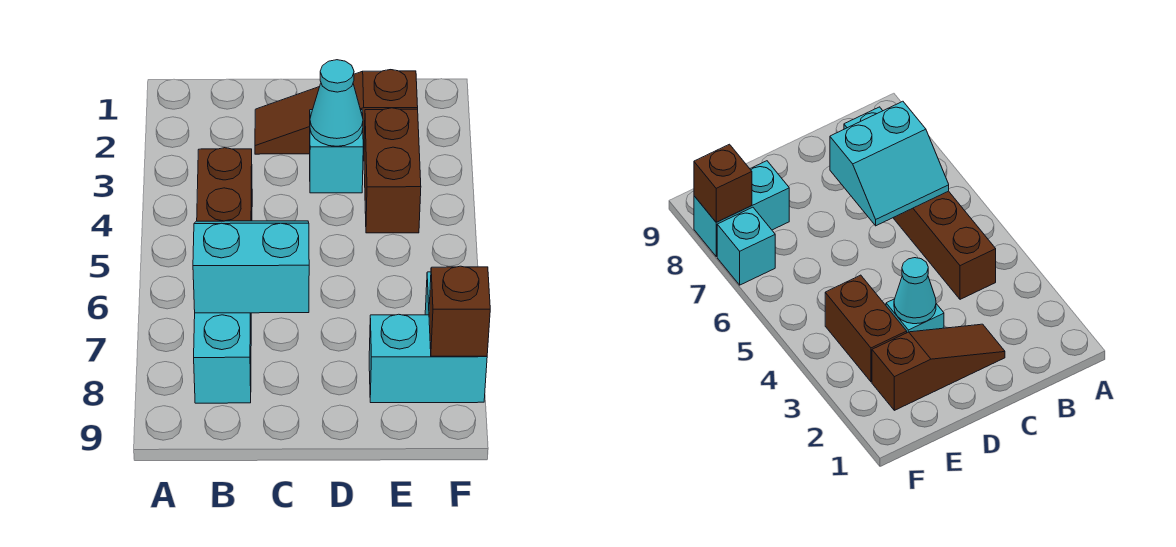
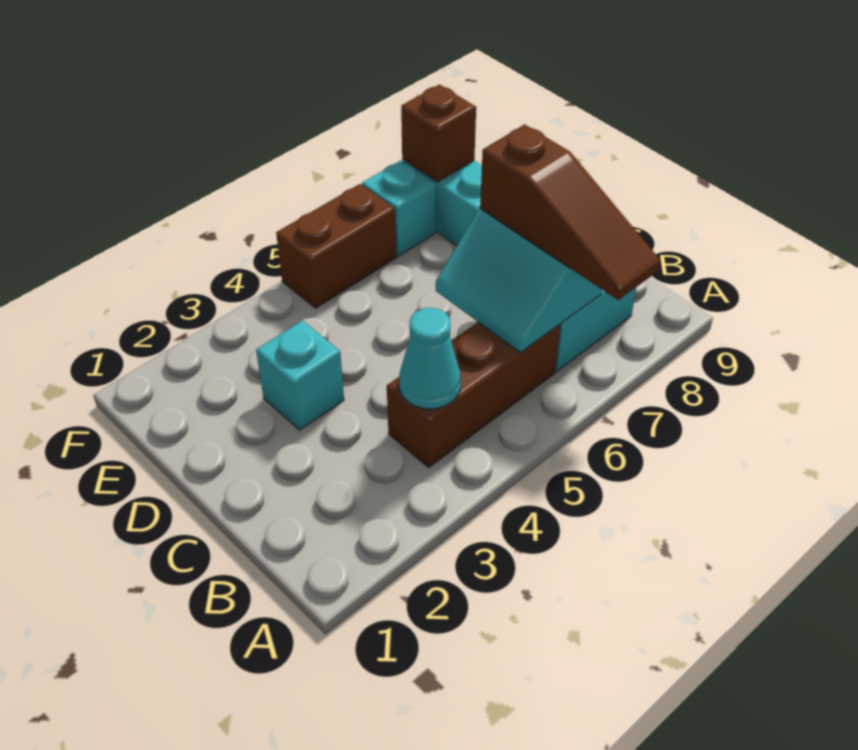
brown 1x3 slope [255,70,418,154] -> brown 1x3 slope moved to [480,124,660,300]
cyan 1x1 cone [310,60,363,146] -> cyan 1x1 cone moved to [399,308,461,409]
brown 1x2 brick [364,108,421,233] -> brown 1x2 brick moved to [276,184,396,308]

